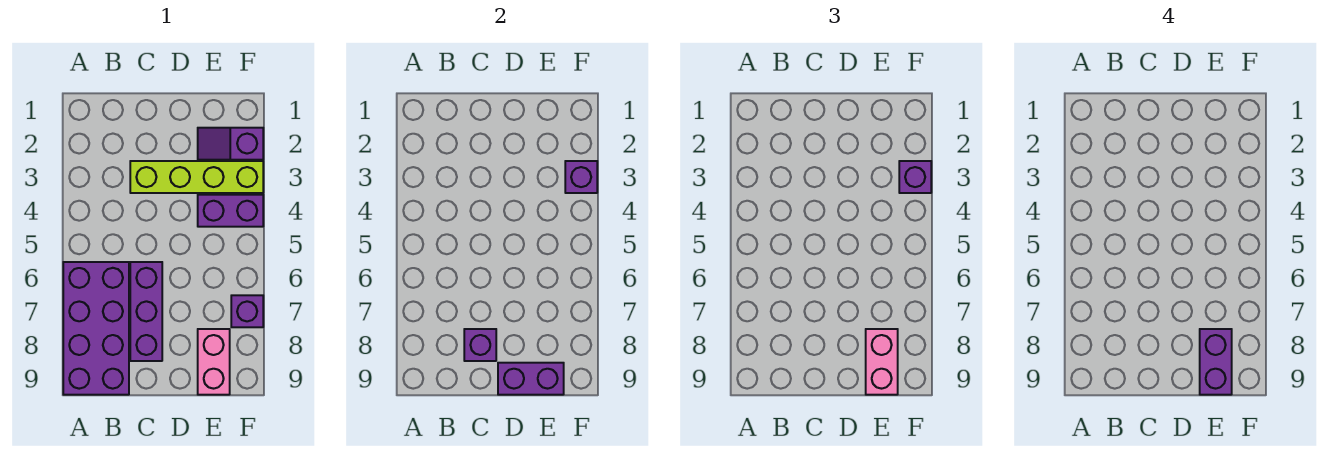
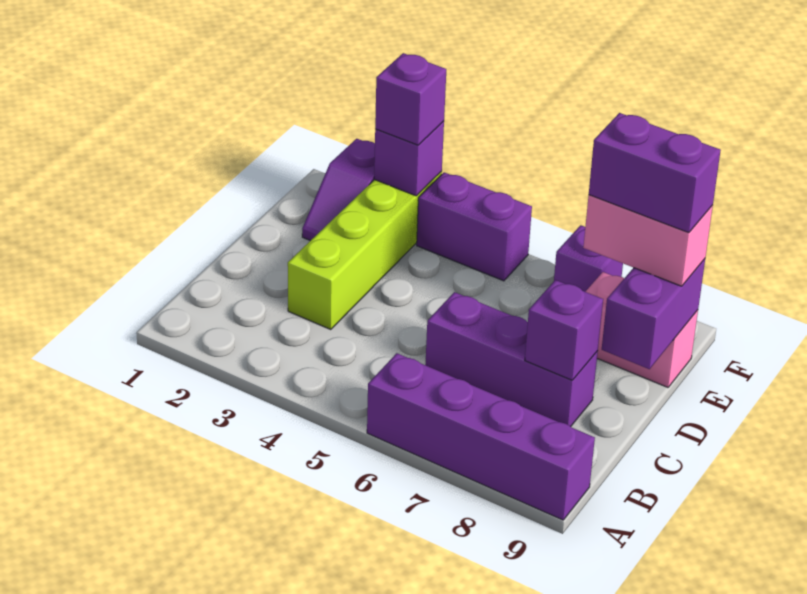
purple 2x4 brick [63,262,129,395] -> purple 1x4 brick [367,353,595,520]
purple 1x2 brick [198,195,263,227] -> purple 1x2 brick turned to [417,172,532,281]

